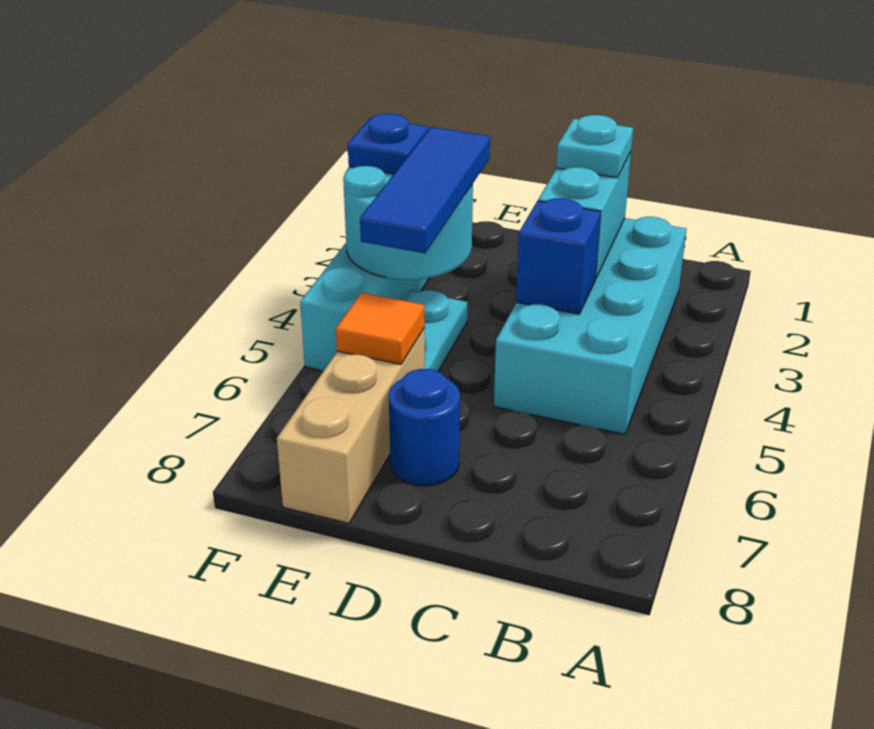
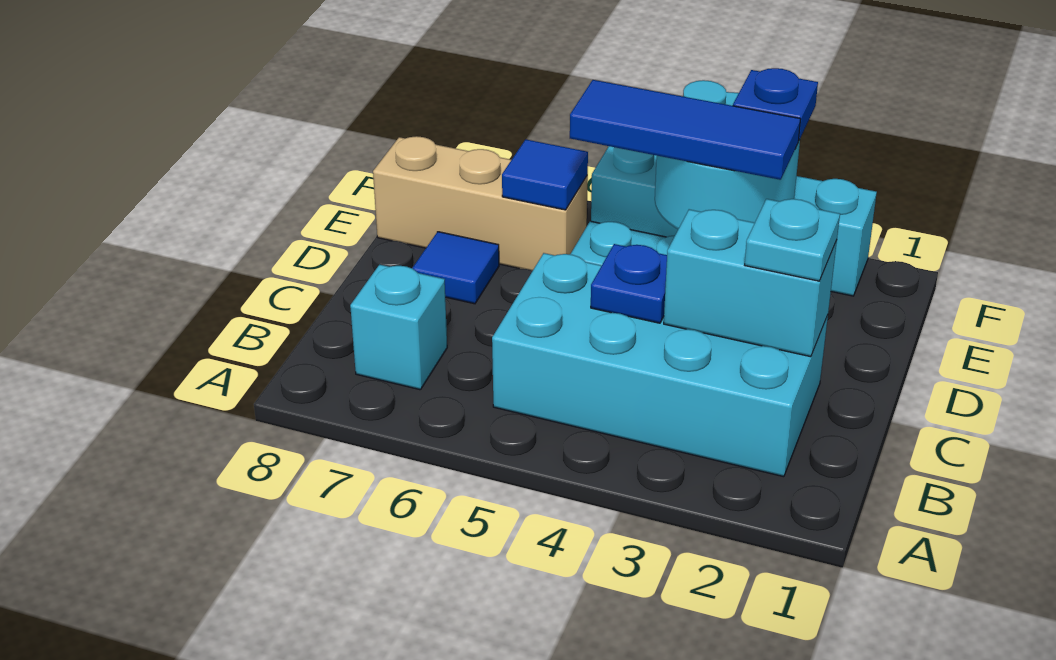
none -> cyan 1x1 brick [350,265,447,390]
blue 1x1 brick [516,198,601,314] -> blue 1x1 plate [591,244,667,323]
blue 1x1 round brick [389,369,460,486] -> blue 1x1 tile [413,232,499,304]
orange 1x1 tile [336,293,425,364] -> blue 1x1 tile [502,139,588,210]

